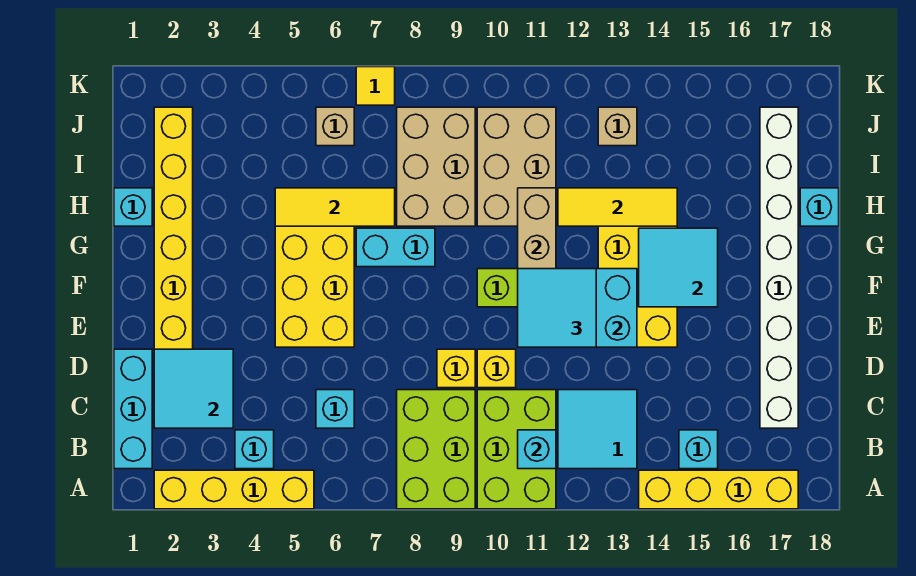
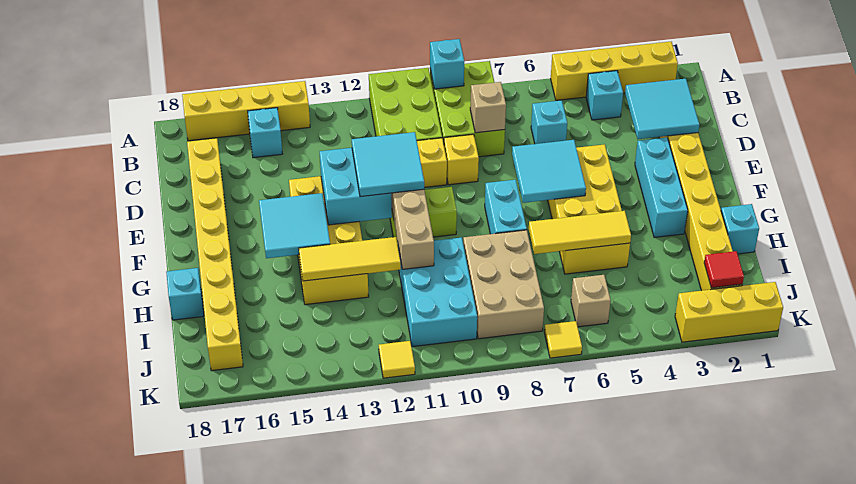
cyan 1x3 brick [114,349,152,469] -> cyan 1x3 brick moved to [635,138,688,237]
cyan 1x1 brick [518,430,556,469] -> cyan 1x1 brick moved to [430,39,464,89]
cyan 2x2 tile [558,390,637,469] -> cyan 2x2 tile moved to [512,140,586,203]
white 1x8 brick [760,107,798,428] -> yellow 1x8 brick [187,138,243,371]
cyan 1x2 brick [356,228,435,267] -> cyan 1x2 brick turned to [485,180,527,234]
tan 2x3 brick [477,107,556,226] -> cyan 2x3 brick [398,237,477,347]
none -> red 1x1 tile [704,251,744,288]
tan 1x1 brick [598,107,637,146] -> tan 1x1 brick moved to [470,82,506,133]
none -> yellow 1x3 brick [675,282,783,342]
none -> yellow 1x1 tile [379,341,415,378]

